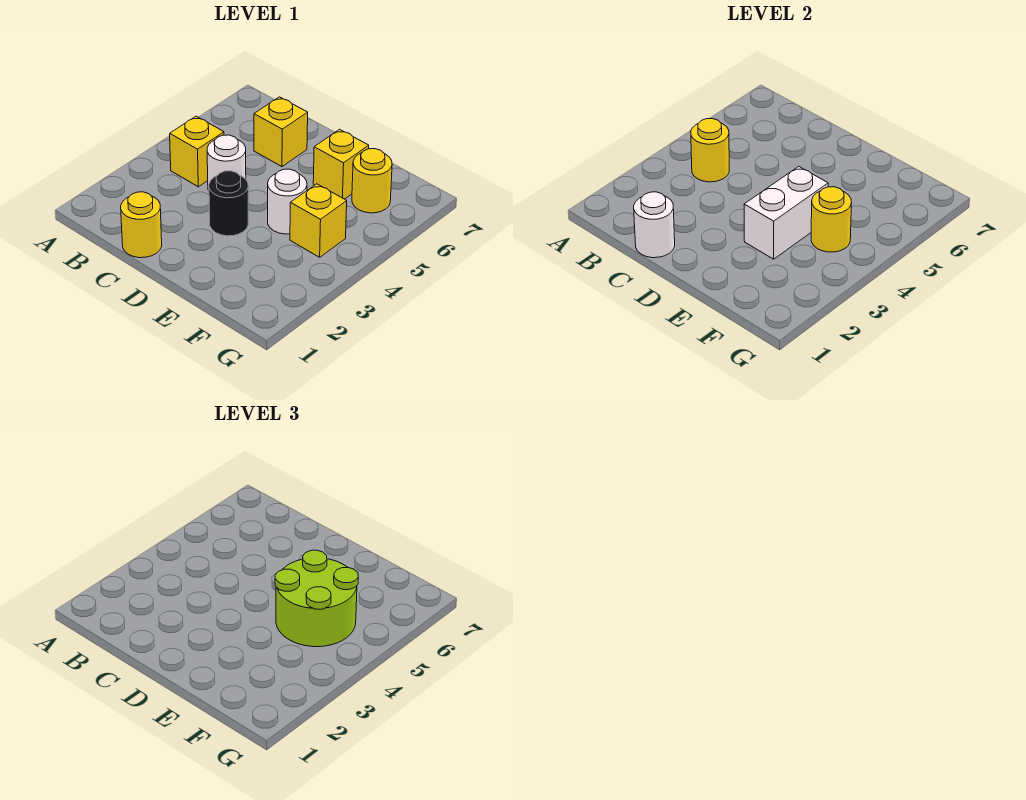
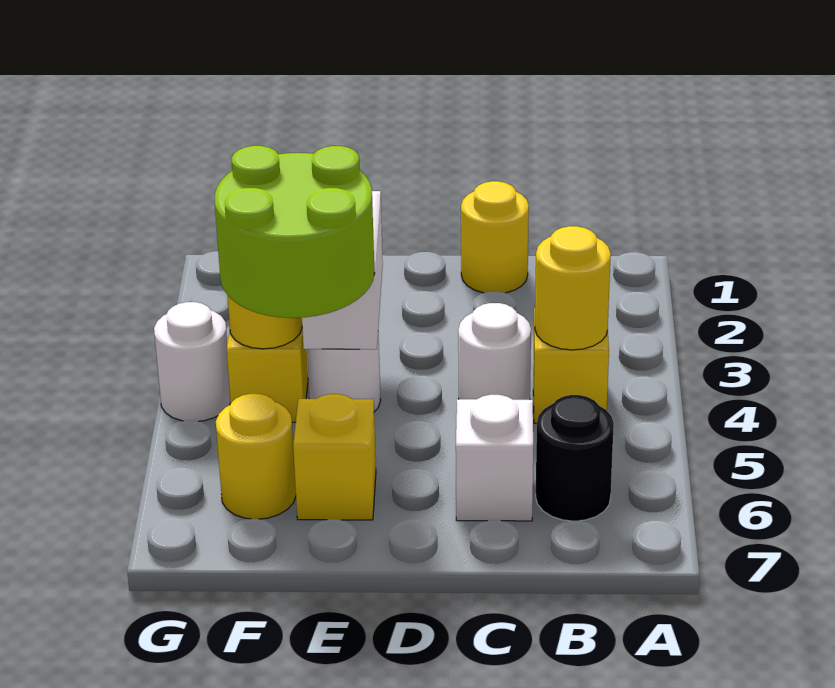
white 1x1 round brick [634,192,675,258] -> white 1x1 round brick moved to [154,302,231,421]
yellow 1x1 brick [254,97,308,167] -> white 1x1 brick [456,395,533,521]
black 1x1 round brick [209,171,248,236] -> black 1x1 round brick moved to [536,395,614,521]

